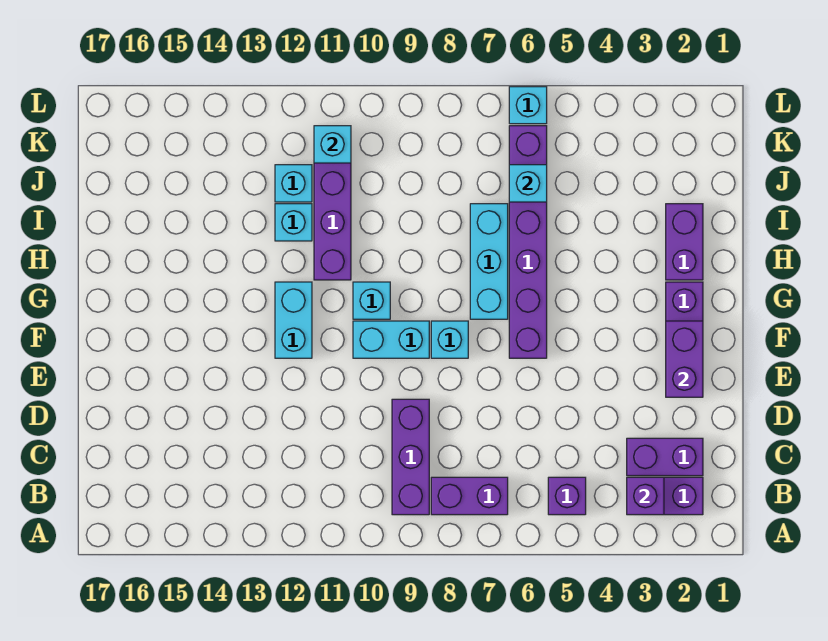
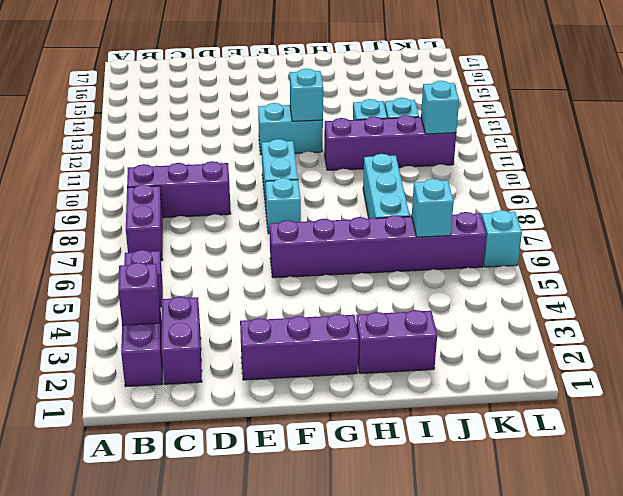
purple 1x2 brick [666,321,703,397] -> none
cyan 1x3 brick [470,204,508,319] -> cyan 1x3 brick turned to [363,154,410,219]
cyan 1x1 brick [353,282,390,319] -> cyan 1x1 brick moved to [290,69,323,121]

